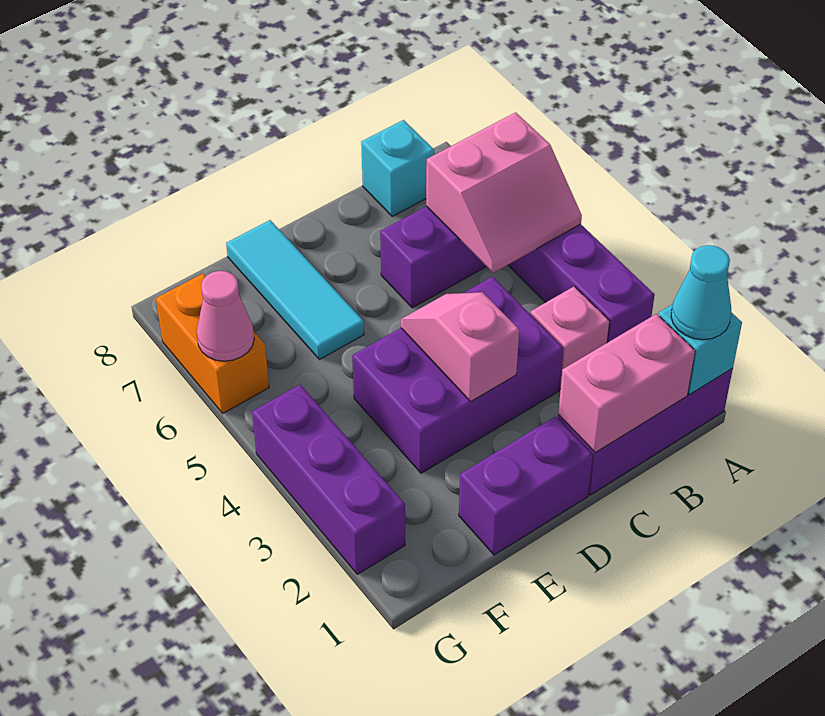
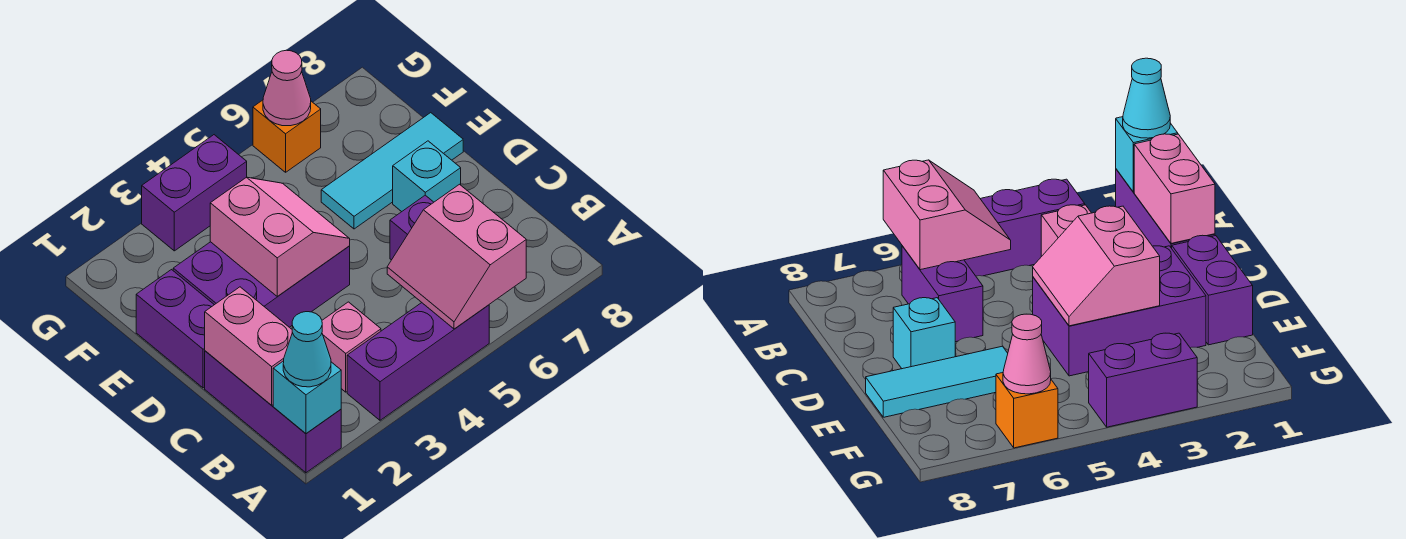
cyan 1x1 brick [361,120,434,216] -> cyan 1x1 brick moved to [393,141,461,212]
purple 2x3 brick [352,277,563,473] -> purple 2x3 brick turned to [173,242,350,327]
pink 1x2 slope [401,292,519,401] -> pink 2x2 slope [210,177,350,297]
purple 1x3 brick [252,385,405,574] -> purple 1x2 brick [142,135,247,251]
orange 1x2 brick [156,274,269,413] -> orange 1x1 brick [253,100,321,172]

